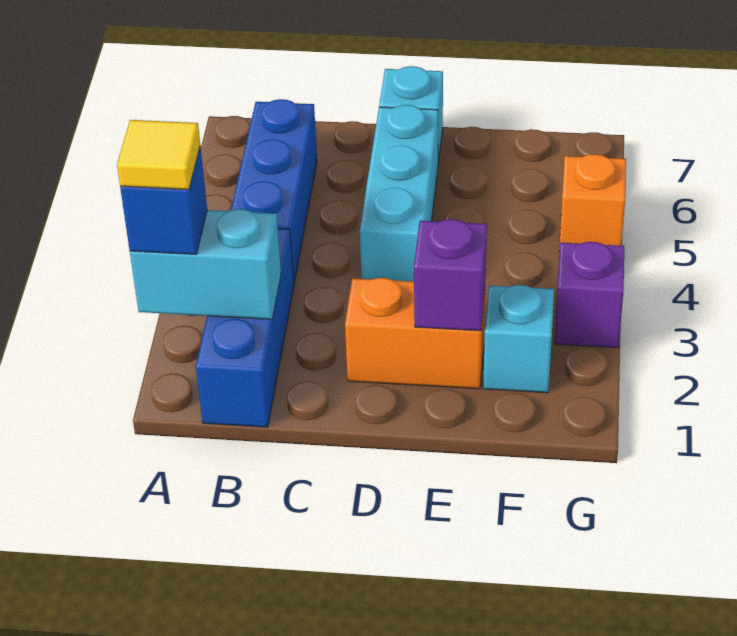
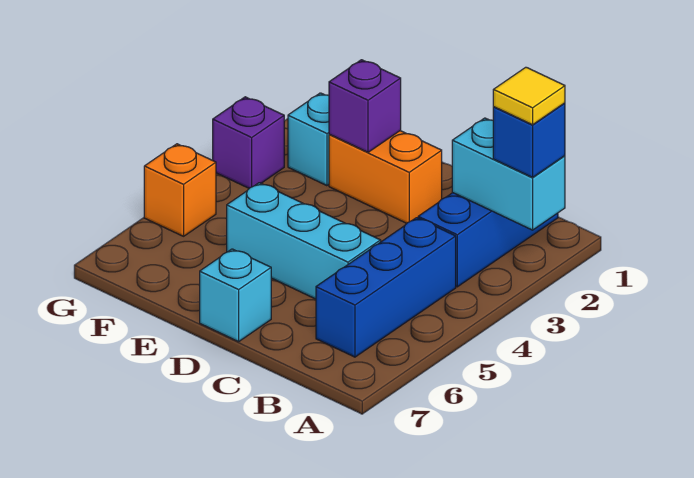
cyan 1x3 brick [360,105,438,282] -> cyan 1x3 brick turned to [227,183,381,299]

